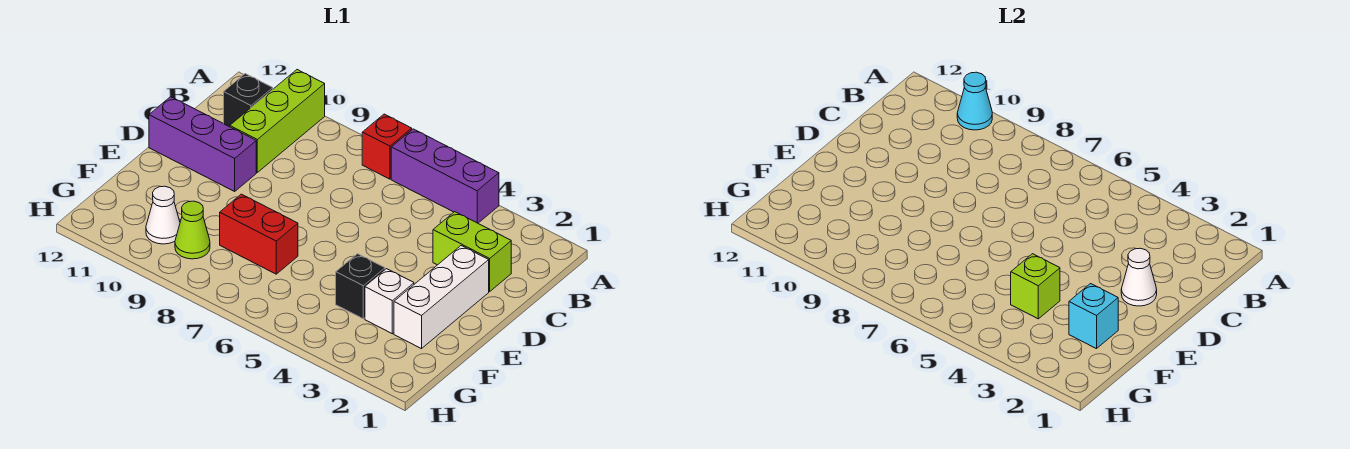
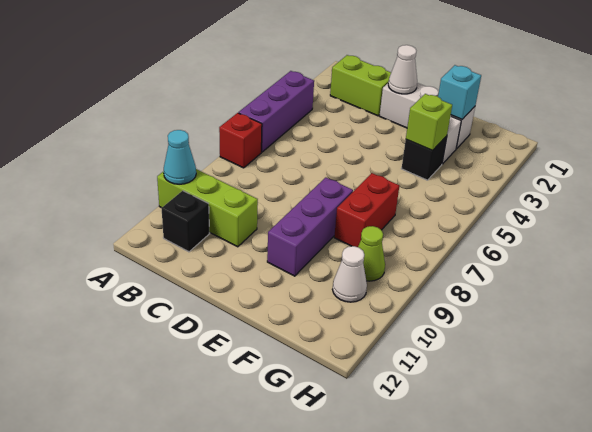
lime 1x2 brick [433,212,511,291] -> lime 1x2 brick turned to [330,55,391,116]
purple 1x3 brick [149,97,256,191] -> purple 1x3 brick moved to [267,178,353,276]

